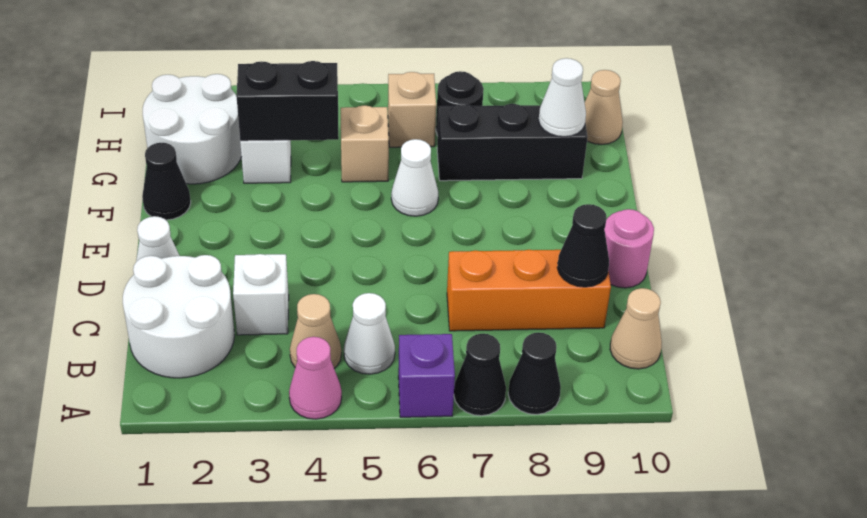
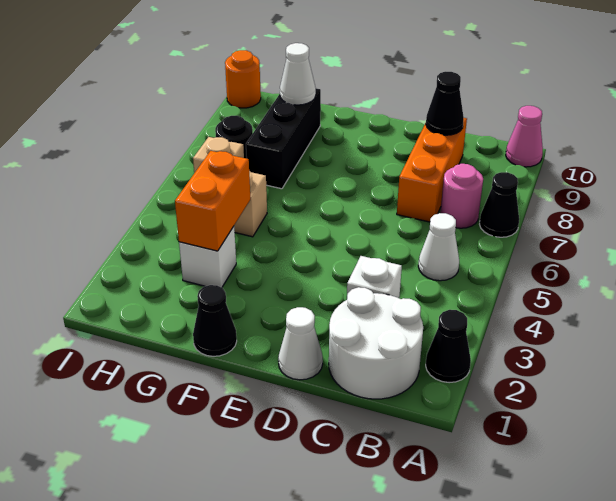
pink 1x1 cone [289,337,342,419] -> pink 1x1 cone moved to [506,106,543,167]
purple 1x1 brick [398,334,455,417] -> none
black 1x1 cone [508,333,561,414] -> black 1x1 cone moved to [426,310,471,383]
tan 1x1 cone [290,294,341,368] -> none
tan 1x1 cone [610,288,662,369] -> none
pink 1x1 round brick [605,209,654,288] -> pink 1x1 round brick moved to [440,164,483,228]
white 1x1 cone [391,139,438,216] -> none
white 2x2 round brick [143,74,242,184] -> none
black 1x2 brick [236,61,339,141] -> orange 1x2 brick [175,151,250,251]
tan 1x1 cone [585,70,623,144] -> none
none -> orange 1x1 round brick [225,50,261,108]

